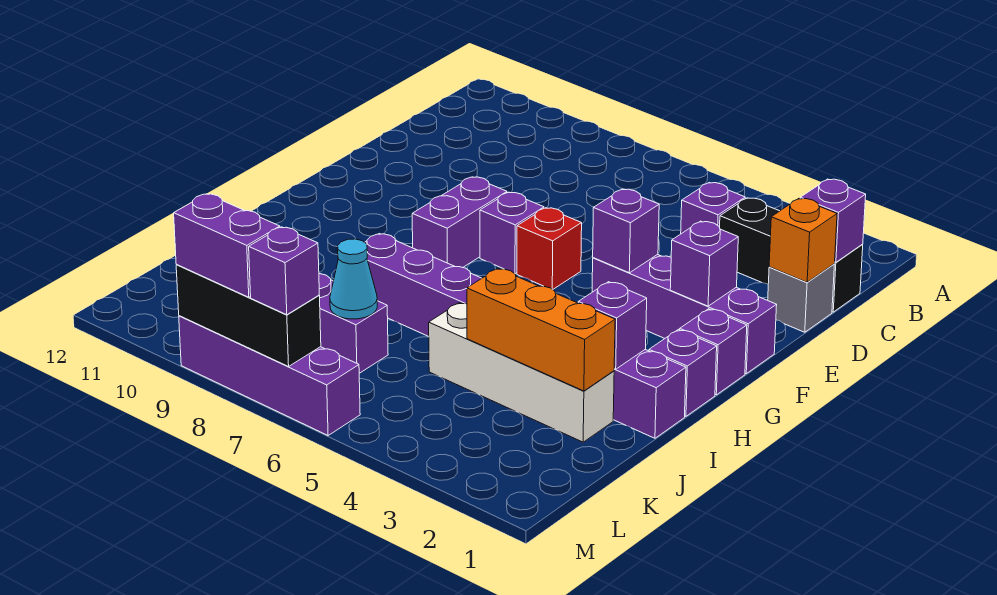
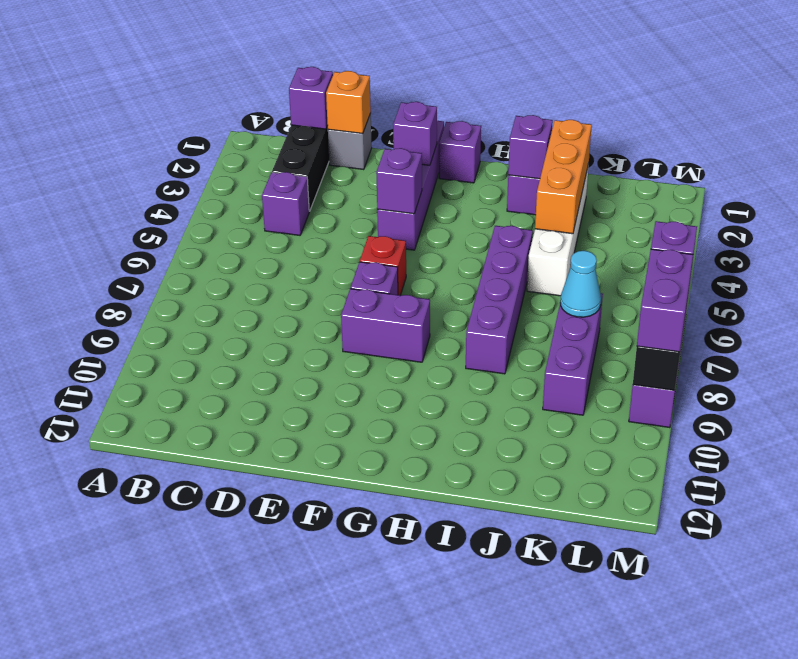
purple 1x1 brick [649,329,717,416] -> none

